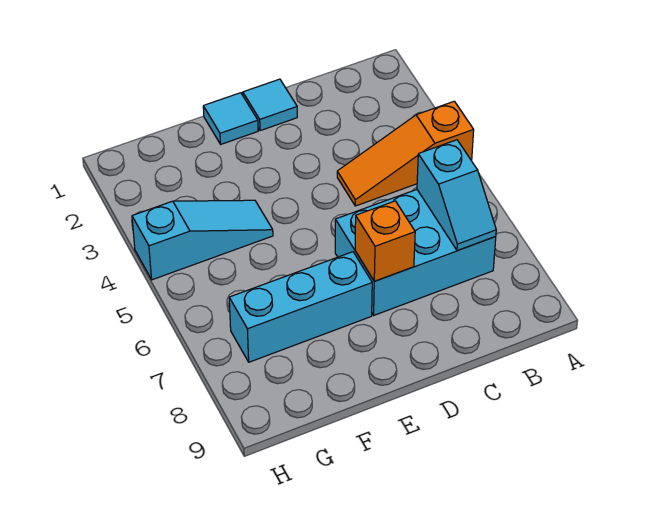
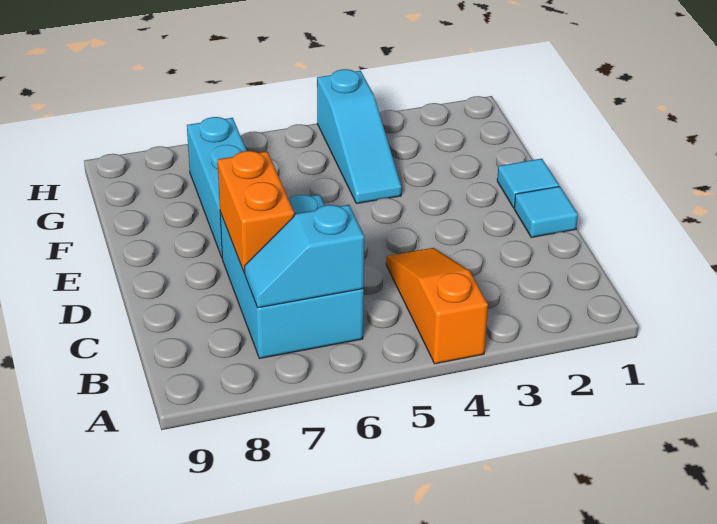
orange 1x1 brick [355,201,415,281] -> orange 1x2 brick [218,151,294,273]

